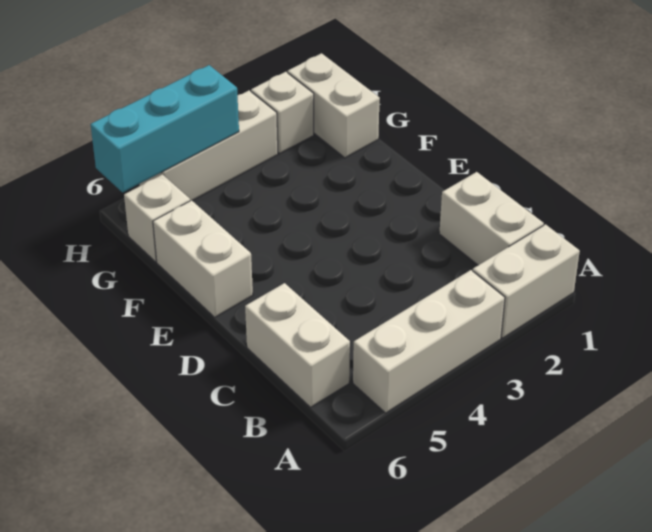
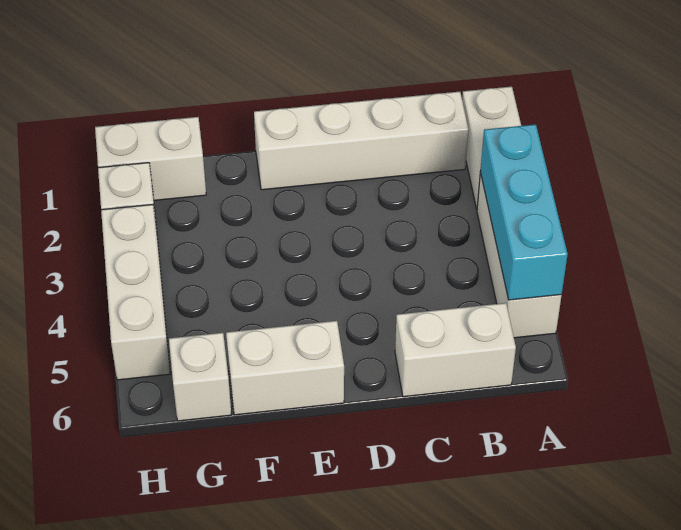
white 1x2 brick [439,172,544,265] -> white 1x4 brick [254,92,468,190]
cyan 1x3 brick [91,65,239,192] -> cyan 1x3 brick moved to [480,124,568,300]

